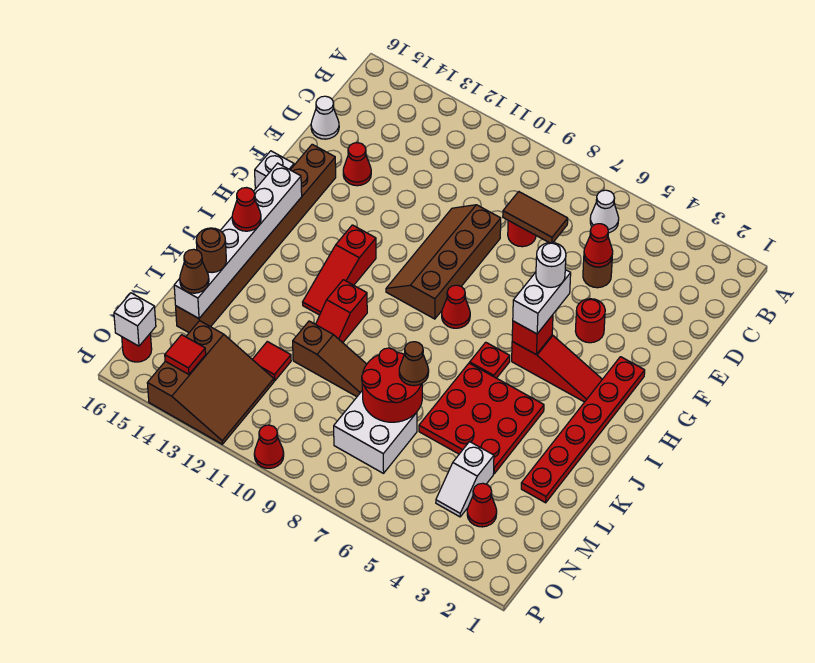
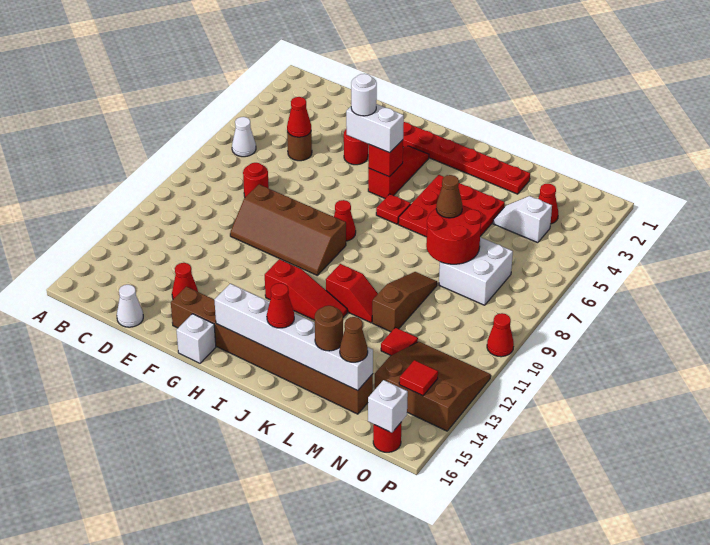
brown 1x2 tile [503,192,568,243] -> none
white 1x2 slope [436,442,494,517] -> white 1x2 slope turned to [493,196,552,243]

